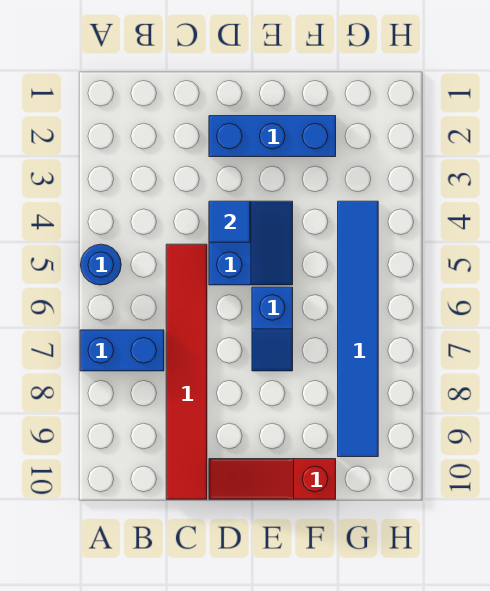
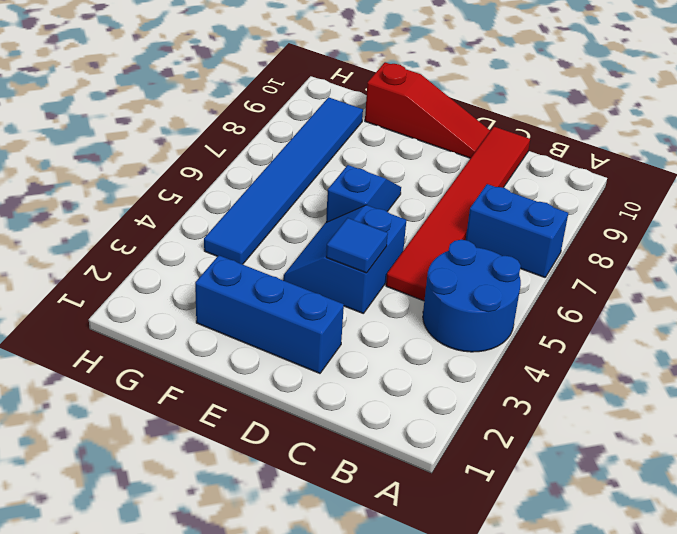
blue 1x1 round brick [81,244,121,285] -> blue 2x2 round brick [423,240,521,352]

